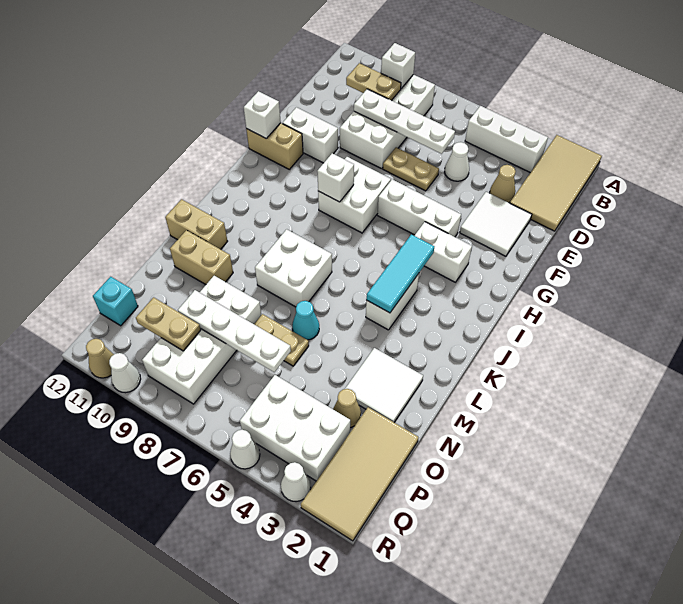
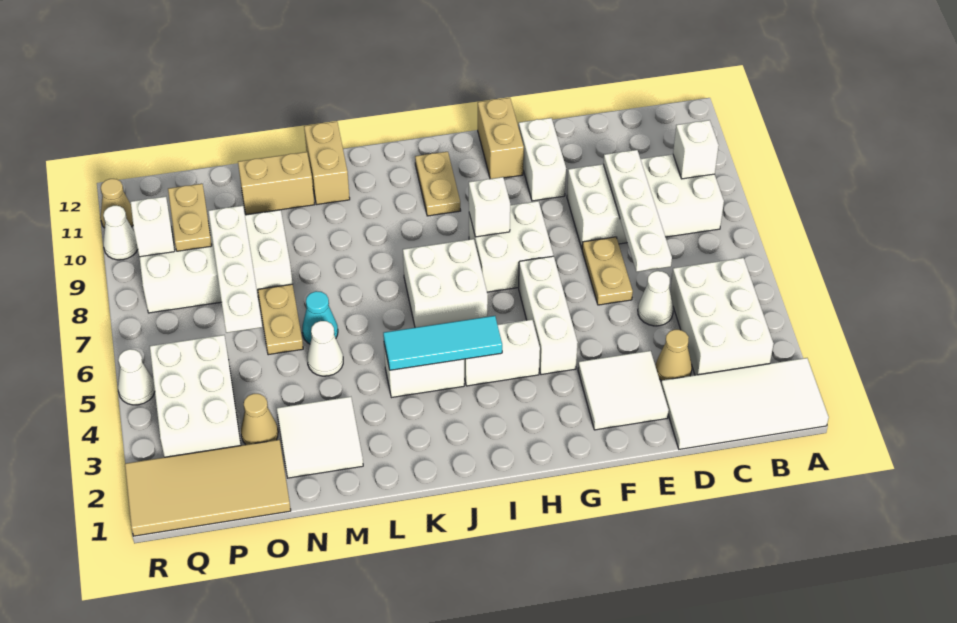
tan 2x4 tile [510,135,602,231] -> white 2x4 tile [661,358,829,449]
white 1x3 brick [465,106,548,173] -> white 2x3 brick [670,258,773,375]
tan 1x2 plate [346,63,401,101] -> tan 1x2 plate moved to [415,152,461,216]
white 1x1 brick [244,91,281,139] -> white 1x1 brick moved to [131,197,175,257]
white 1x2 brick [414,222,472,282] -> white 1x2 brick turned to [464,320,540,386]
white 2x2 brick [255,229,332,307] -> white 2x2 brick moved to [403,239,488,328]
tan 1x2 brick [170,230,233,285] -> tan 1x2 brick turned to [238,152,315,215]
cyan 1x1 brick [93,277,138,326] -> none
white 1x1 cone [281,462,311,502] -> white 1x1 cone moved to [307,321,343,376]

